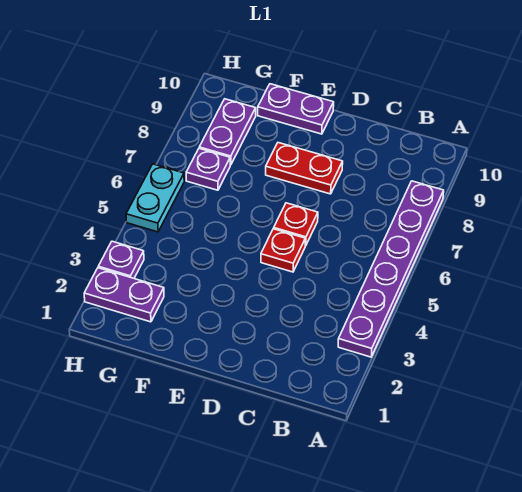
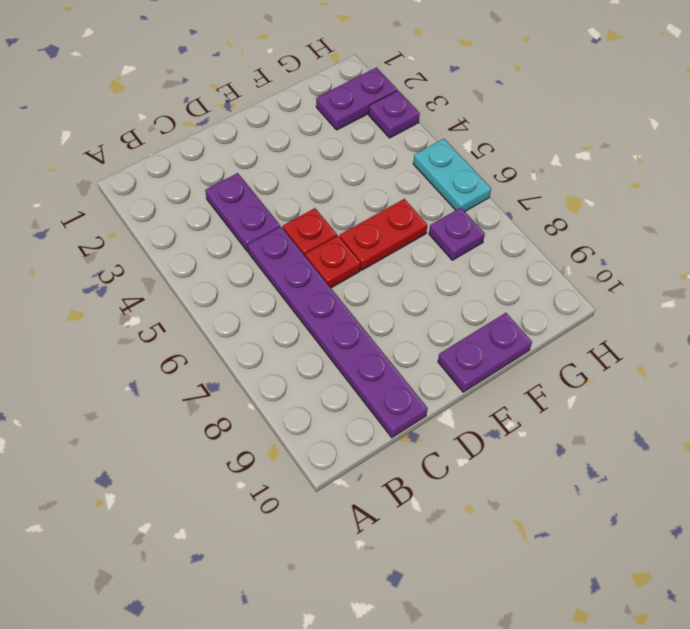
purple 1x6 plate [338,181,444,357] -> purple 1x6 plate moved to [248,227,428,437]
red 1x2 plate [266,143,343,194] -> red 1x2 plate moved to [340,199,427,270]
purple 1x2 plate [199,99,256,165] -> purple 1x2 plate moved to [205,173,280,252]

